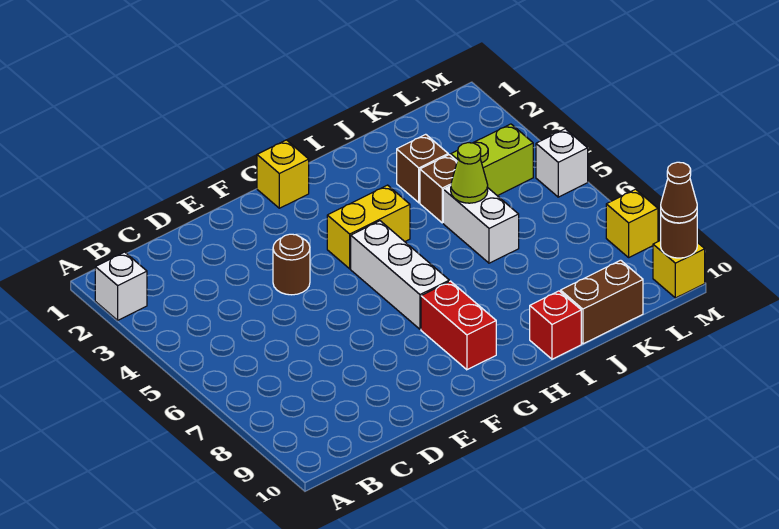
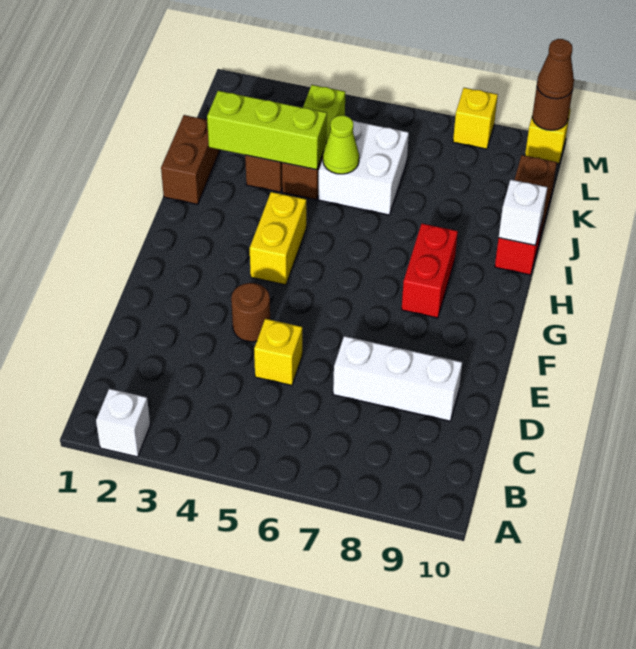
yellow 1x1 brick [257,140,309,208] -> yellow 1x1 brick moved to [254,319,302,385]
white 1x3 brick [351,221,449,329] -> white 1x3 brick moved to [333,336,462,421]
red 1x2 brick [421,281,496,370] -> red 1x2 brick turned to [402,224,458,318]
none -> brown 1x2 brick [161,115,219,204]
none -> lime 1x3 brick [207,91,327,170]
white 1x2 brick [443,186,519,263] -> white 2x2 brick [318,120,409,215]
white 1x1 brick [536,129,588,197] -> white 1x1 brick moved to [499,180,547,245]

